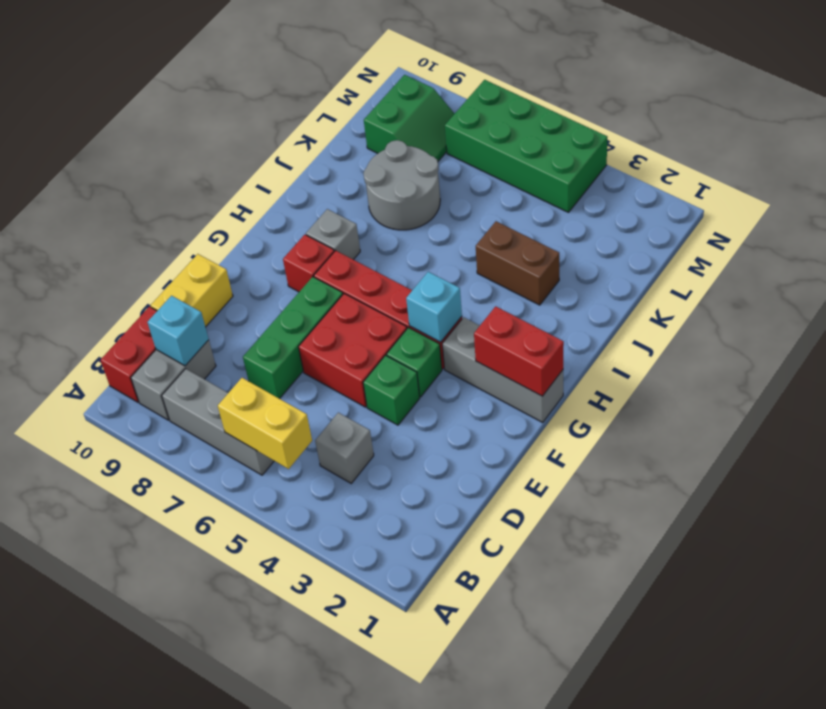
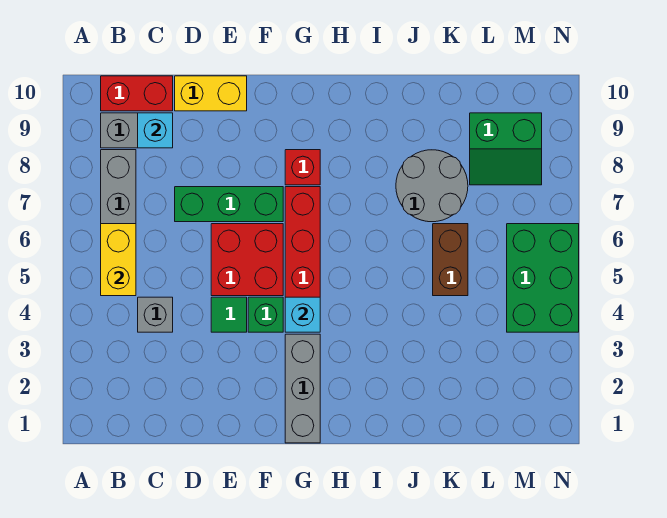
green 1x1 brick [363,355,420,425] -> green 1x1 tile [211,297,247,332]
red 1x2 brick [474,306,564,396] -> none
grey 1x1 brick [306,209,360,260] -> none
brown 1x2 brick [476,221,559,305] -> brown 1x2 brick moved to [433,224,468,296]
green 2x4 brick [445,80,607,212] -> green 2x3 brick [507,224,579,332]

